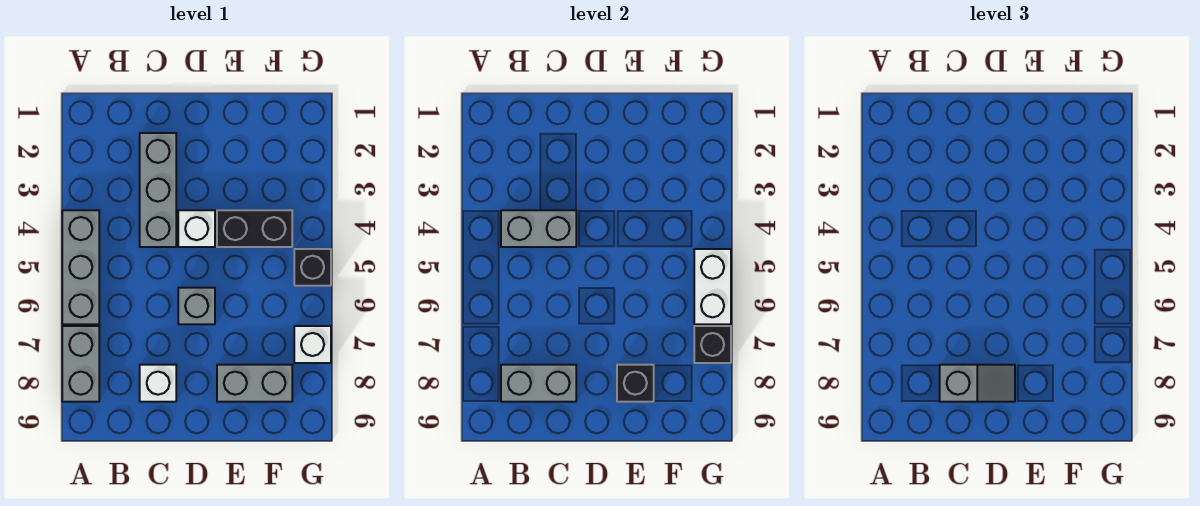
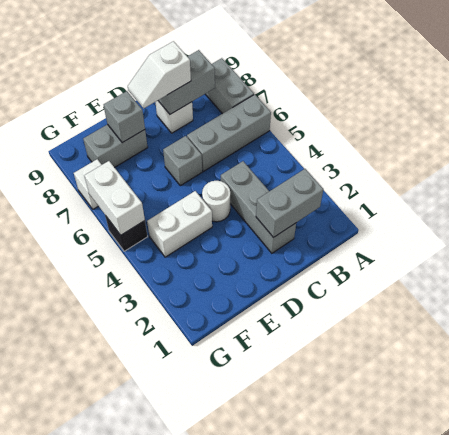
grey 1x3 brick [62,210,99,324] -> grey 1x3 brick turned to [187,94,271,171]
grey 1x2 brick [501,210,576,247] -> grey 1x2 brick moved to [256,169,323,238]
grey 1x2 slope [940,365,1015,402] -> white 1x2 slope [128,41,191,108]
white 1x1 brick [178,210,215,247] -> white 1x1 round brick [202,181,230,222]
black 1x2 brick [217,210,292,247] -> white 1x2 brick [147,191,212,257]
black 1x1 brick [617,365,654,402] -> grey 1x1 brick [104,91,145,143]
black 1x1 brick [694,326,731,363] -> none

